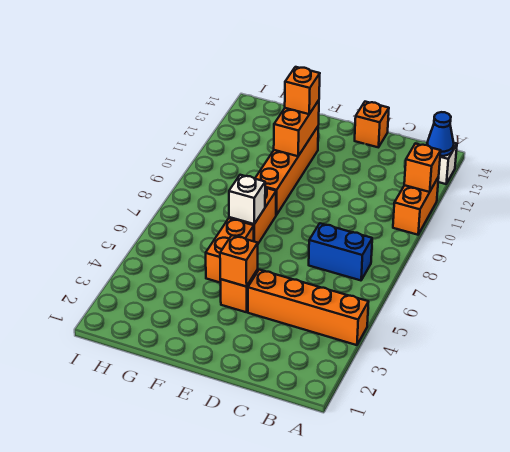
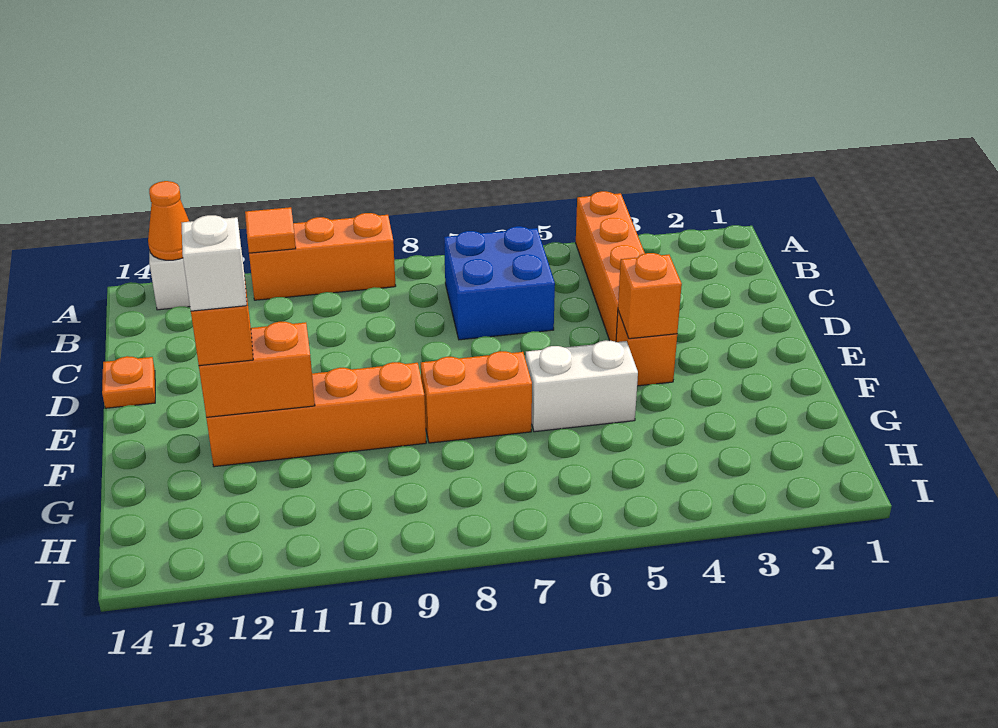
orange 1x2 brick [393,177,439,235] -> orange 1x3 brick [249,213,396,300]
orange 1x1 brick [404,144,441,192] -> orange 1x1 tile [245,207,296,253]
blue 1x1 cone [427,112,454,156] -> orange 1x1 cone [148,181,189,260]
blue 1x2 brick [309,223,372,280] -> blue 2x2 brick [444,226,555,340]
orange 1x1 brick [355,102,389,147] -> orange 1x1 plate [102,356,155,408]
orange 1x2 brick [206,218,254,283] -> white 1x2 brick [526,340,638,432]
white 1x1 brick [229,175,265,224] -> white 1x1 brick moved to [182,215,247,311]

